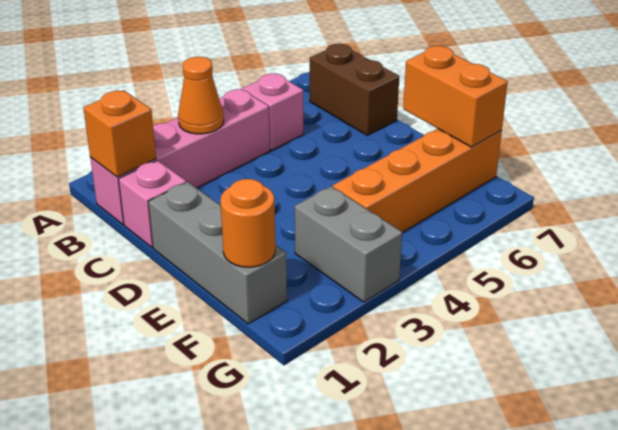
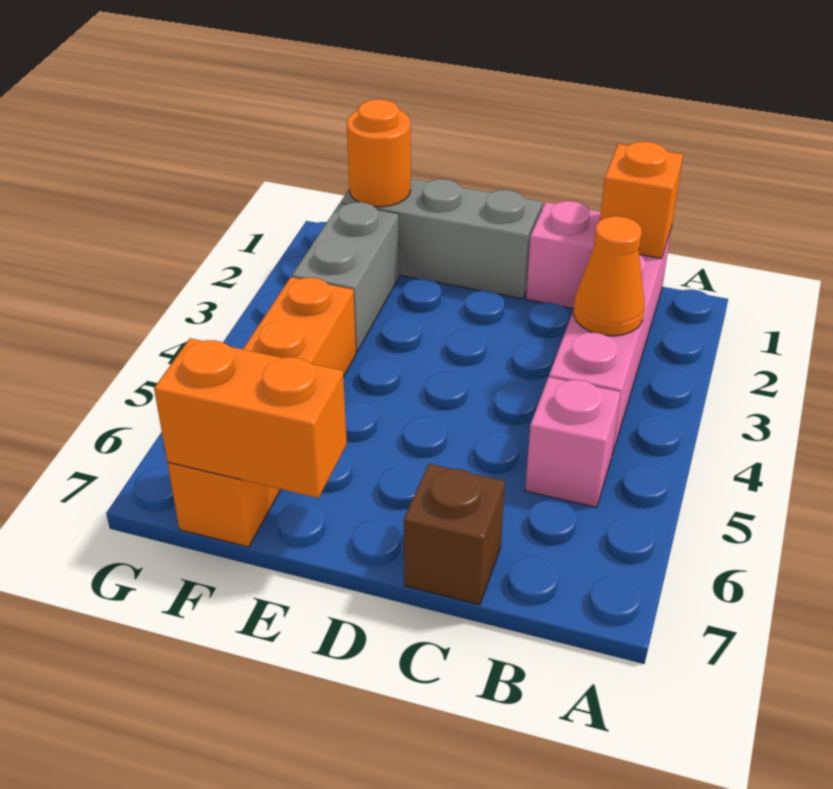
brown 1x2 brick [310,44,399,135] -> brown 1x1 brick [404,464,505,605]
grey 1x2 brick [295,186,402,302] -> grey 1x2 brick turned to [292,202,399,352]

